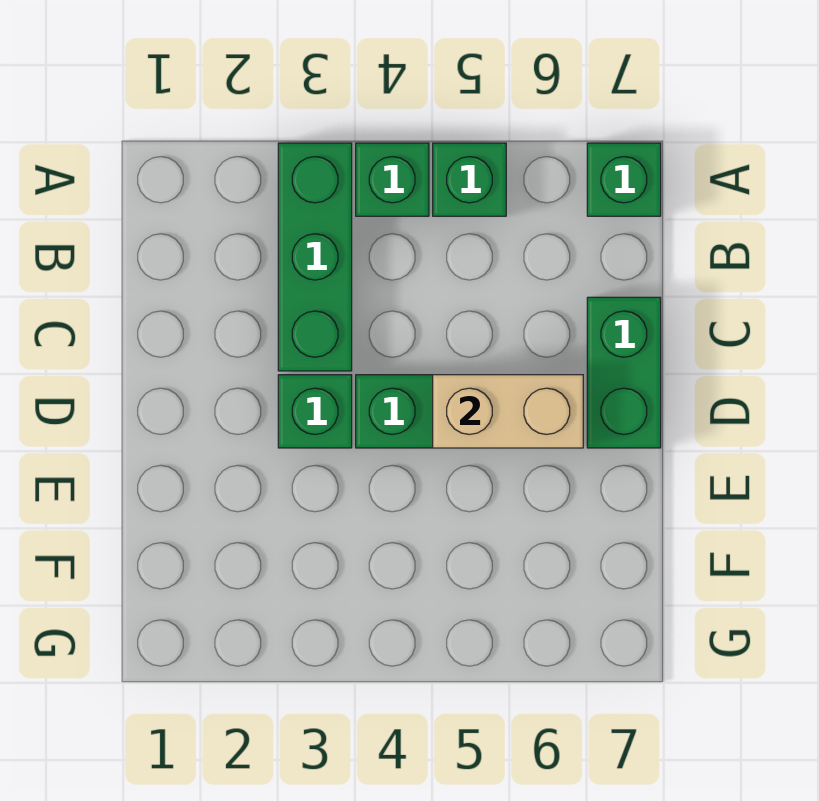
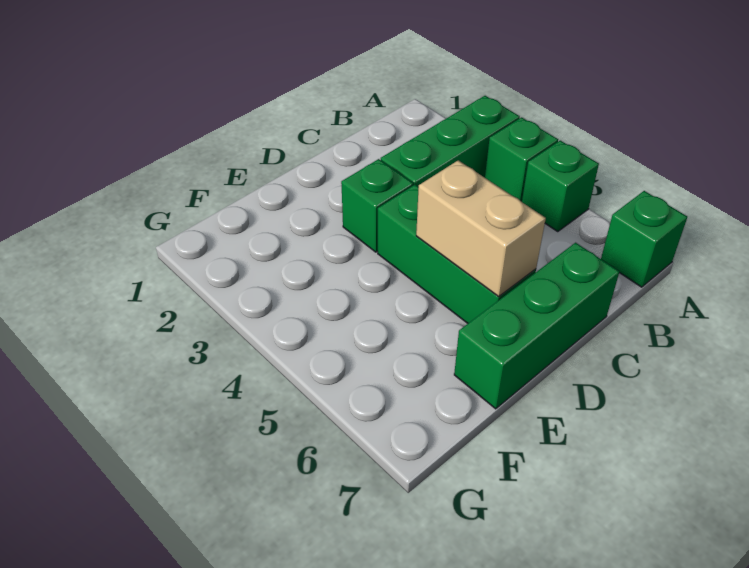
green 1x2 brick [587,297,661,448] -> green 1x3 brick [454,243,619,409]

